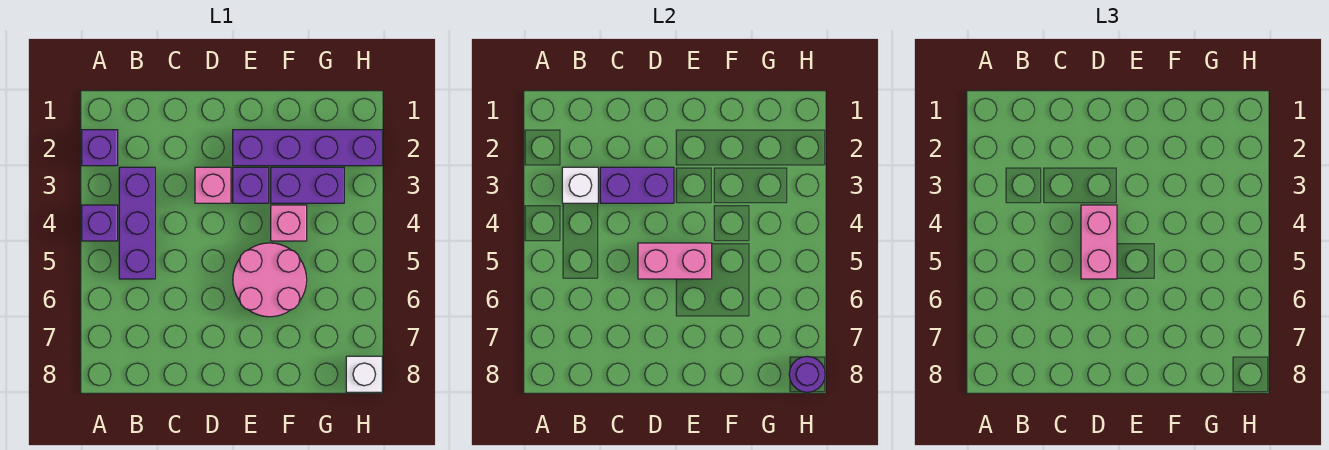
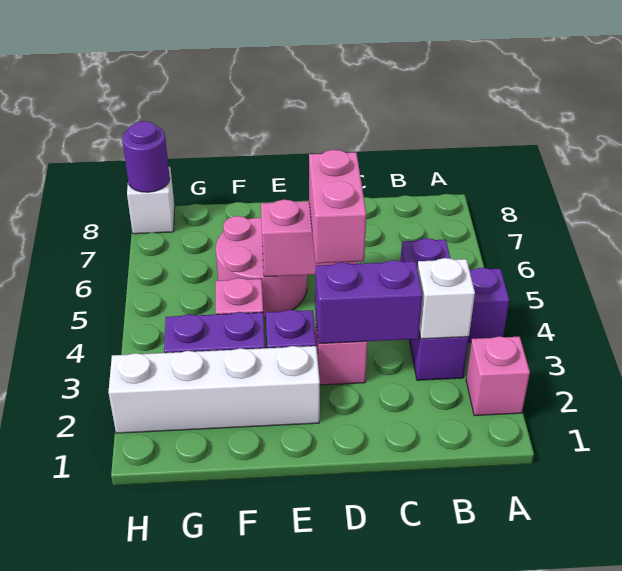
purple 1x1 brick [82,130,118,166] -> pink 1x1 brick [466,336,530,416]
purple 1x4 brick [233,130,382,166] -> white 1x4 brick [109,346,320,433]

